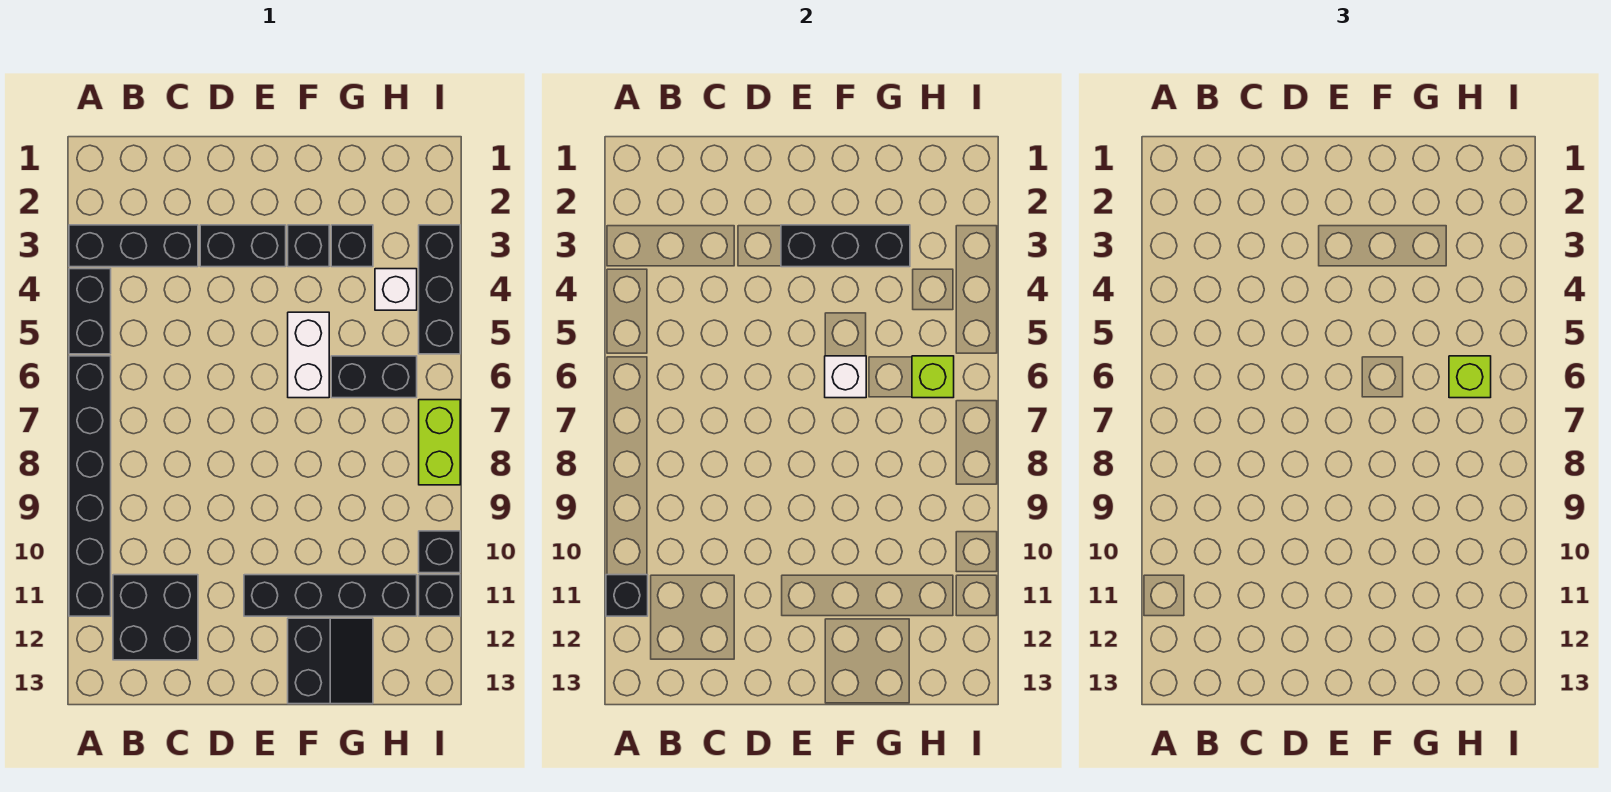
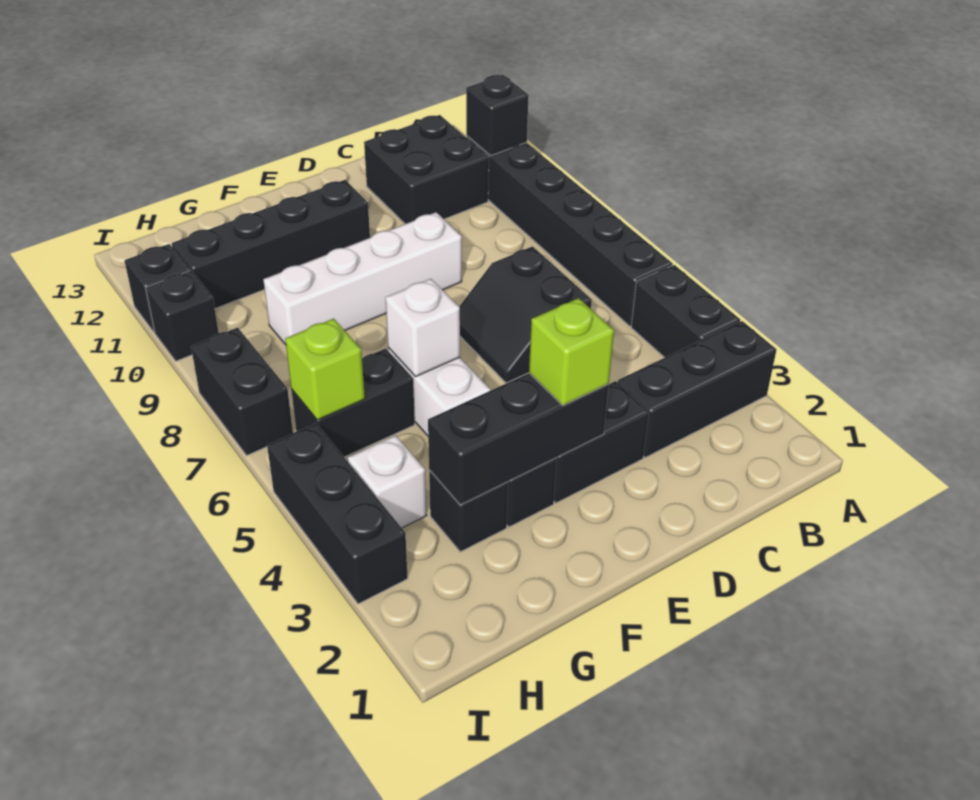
none -> white 1x4 brick [263,212,462,345]
black 2x2 slope [288,618,373,704] -> black 2x2 slope moved to [459,246,592,383]
lime 1x1 brick [1449,356,1491,398] -> lime 1x1 brick moved to [529,298,614,405]
lime 1x2 brick [419,400,460,485] -> black 1x2 brick [191,328,293,456]

